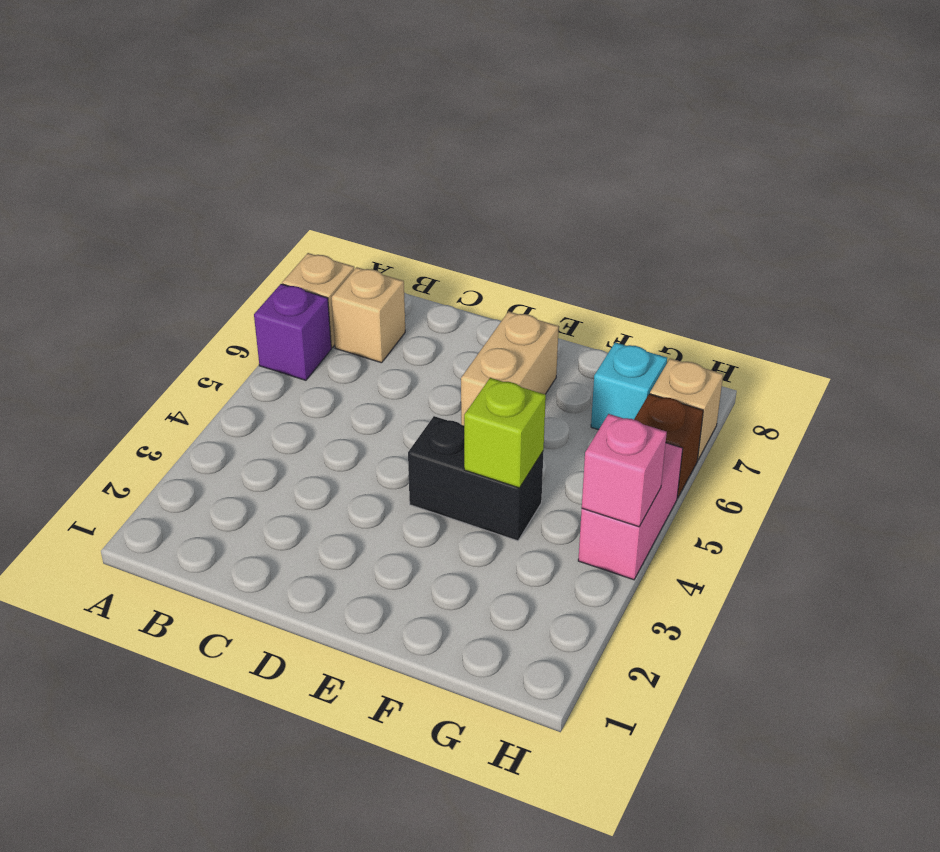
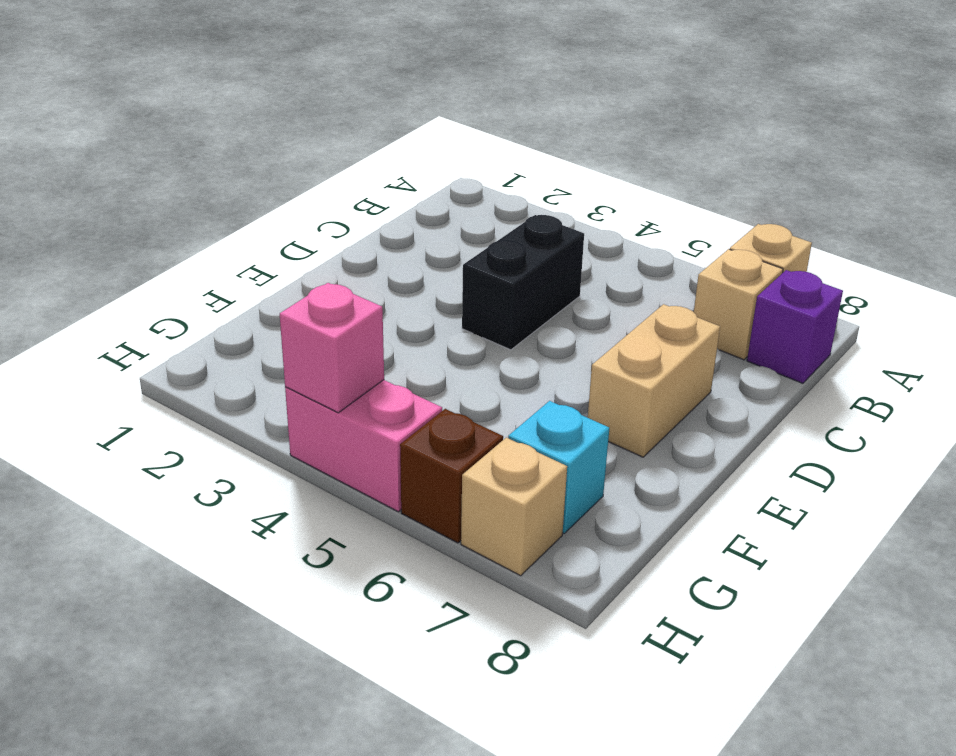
purple 1x1 brick [254,284,331,380] -> purple 1x1 brick moved to [747,270,843,383]
black 1x2 brick [408,416,543,541] -> black 1x2 brick moved to [462,215,584,350]
tan 1x2 brick [461,311,559,425] -> tan 1x2 brick turned to [588,304,720,457]
lime 1x1 brick [464,378,546,488] -> none

